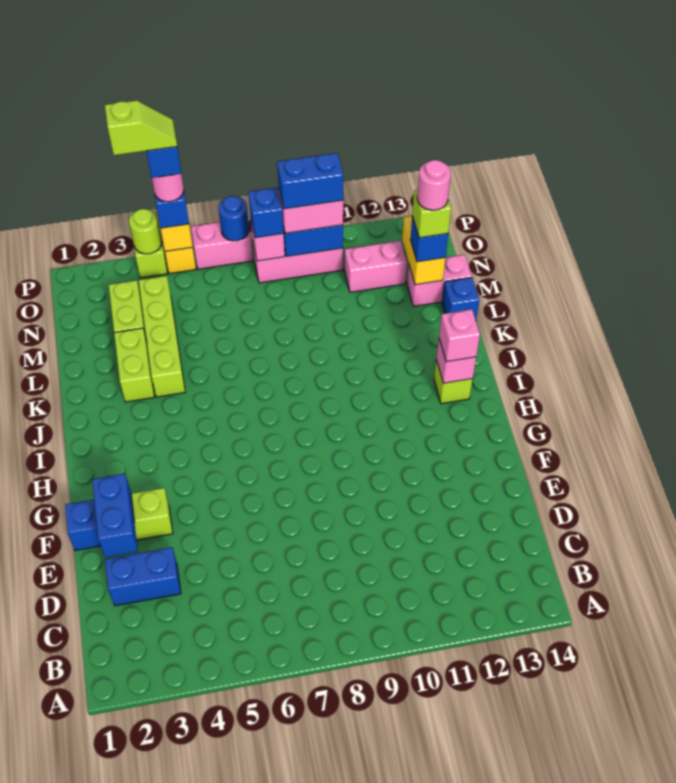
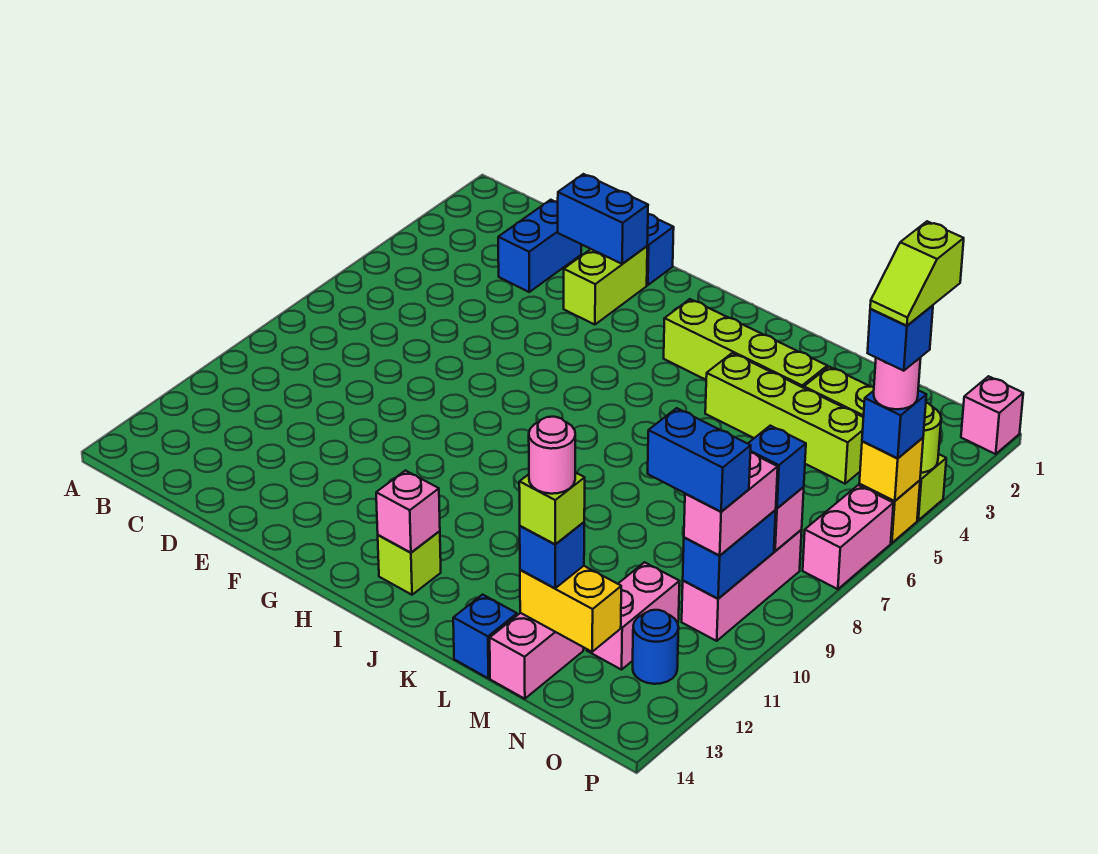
pink 1x1 brick [439,309,480,362] -> pink 1x1 brick moved to [961,376,1023,454]
lime 1x2 brick [114,328,155,402] -> lime 1x4 brick [664,299,827,388]
blue 1x2 brick [277,153,343,209] -> blue 1x2 brick turned to [648,408,751,512]
blue 1x1 round brick [219,196,249,241] -> blue 1x1 round brick moved to [633,610,679,684]

